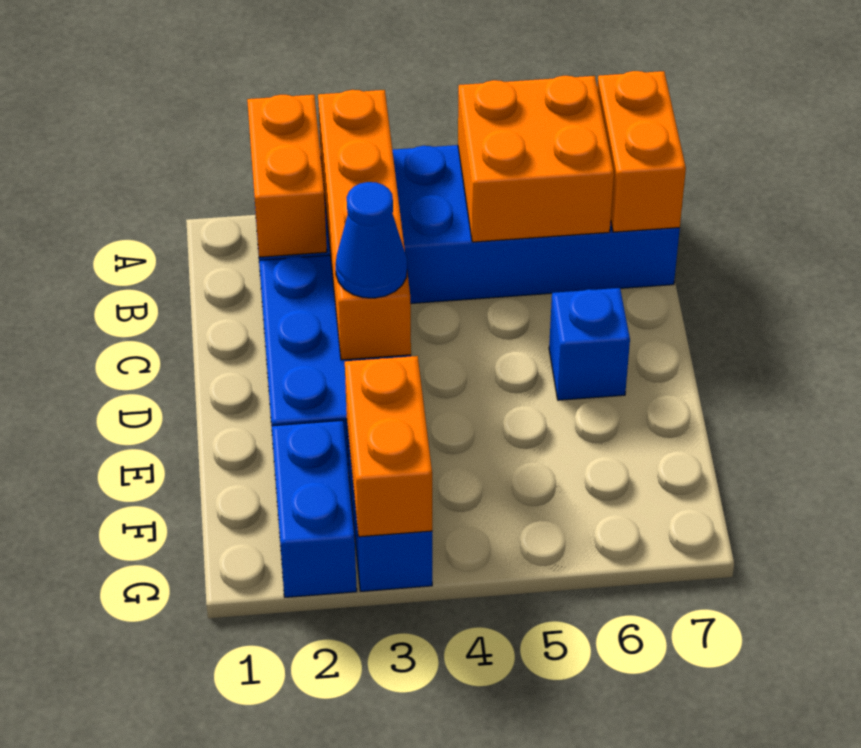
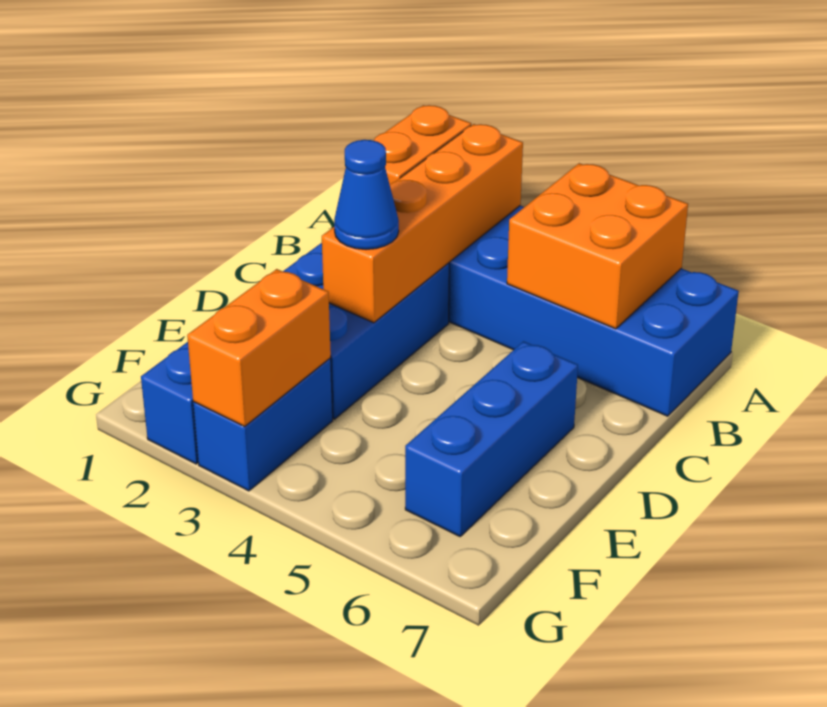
orange 1x2 brick [597,71,686,232] -> none
blue 1x1 brick [549,288,630,400] -> blue 1x3 brick [405,341,578,536]

